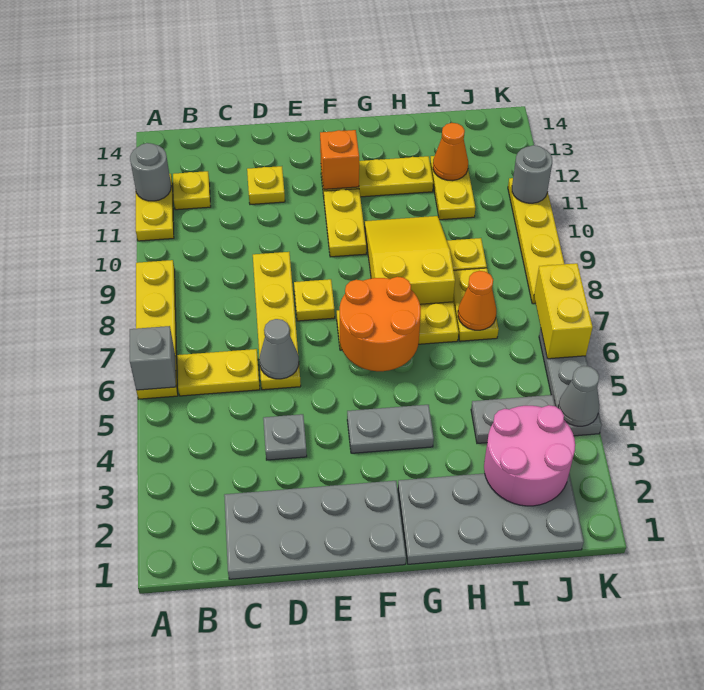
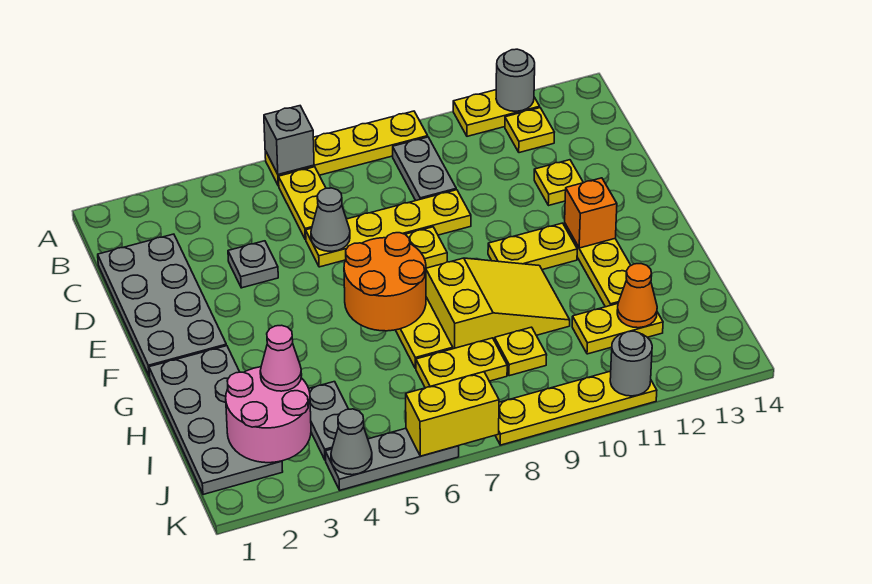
grey 1x2 plate [347,405,434,453] -> grey 1x2 plate moved to [393,137,456,200]
none -> pink 1x1 cone [260,325,302,391]
orange 1x1 cone [458,271,496,330] -> none

